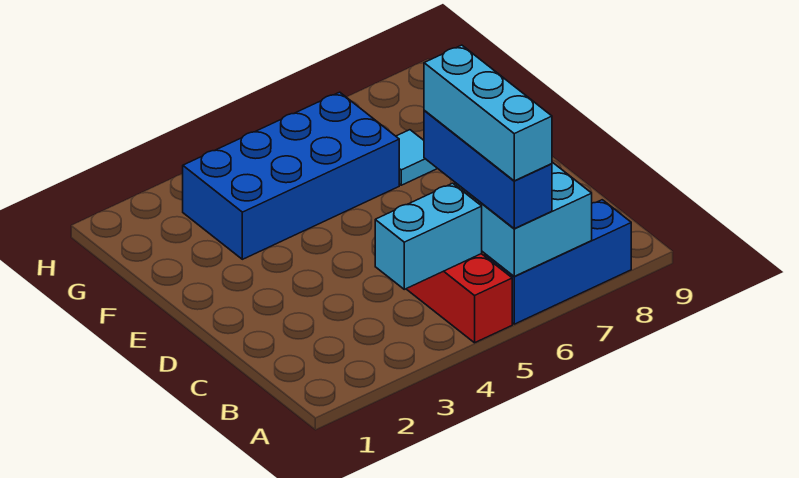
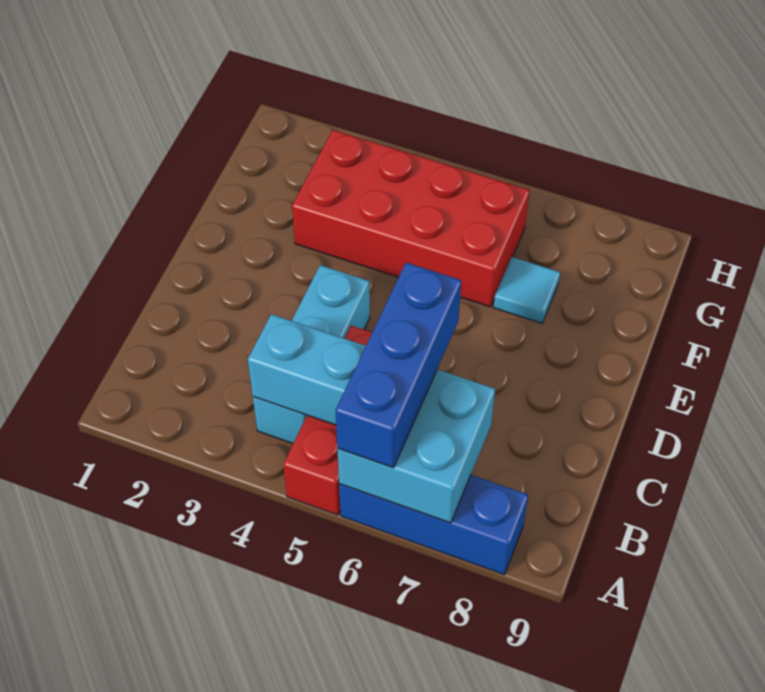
cyan 1x3 brick [424,45,552,181] -> cyan 1x3 brick moved to [253,265,370,443]
blue 2x4 brick [183,92,399,259] -> red 2x4 brick [292,130,530,307]

